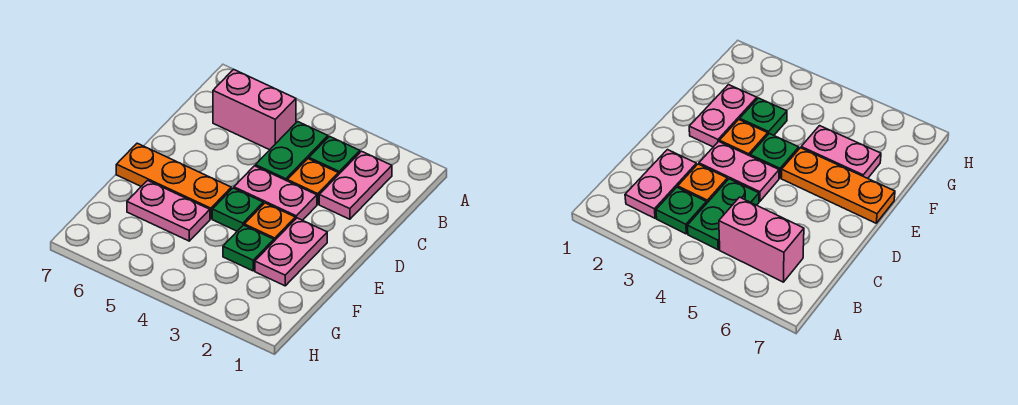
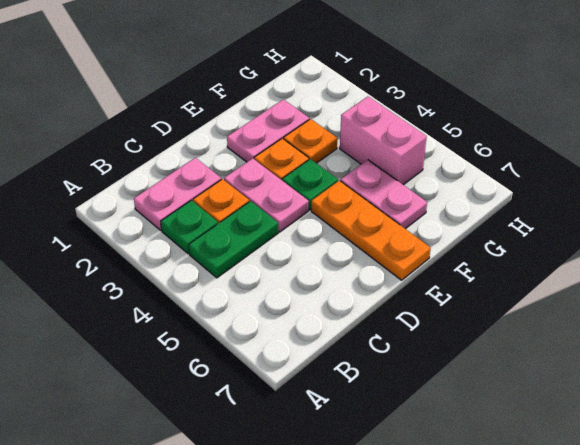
pink 1x2 brick [213,69,296,150] -> pink 1x2 brick moved to [340,97,427,185]
green 1x1 plate [223,225,274,271] -> orange 1x1 plate [284,119,337,163]

